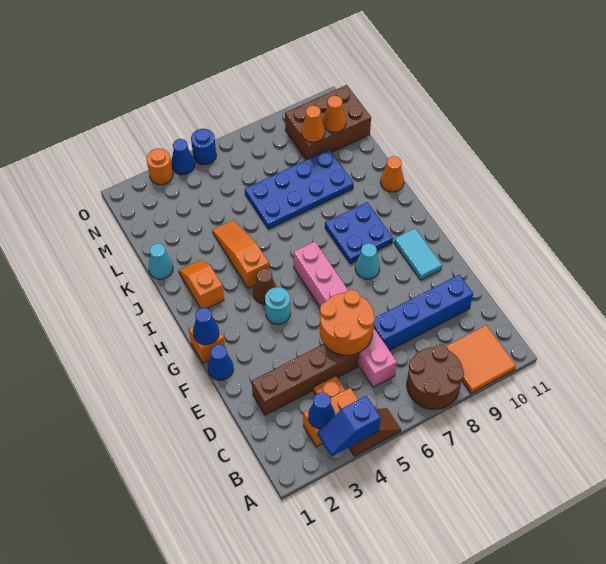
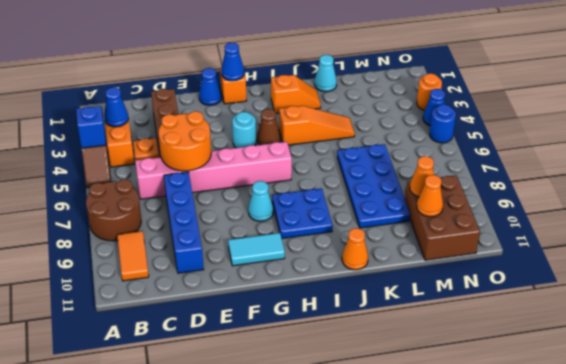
orange 2x2 tile [446,325,516,393] -> orange 1x2 tile [117,231,149,281]

